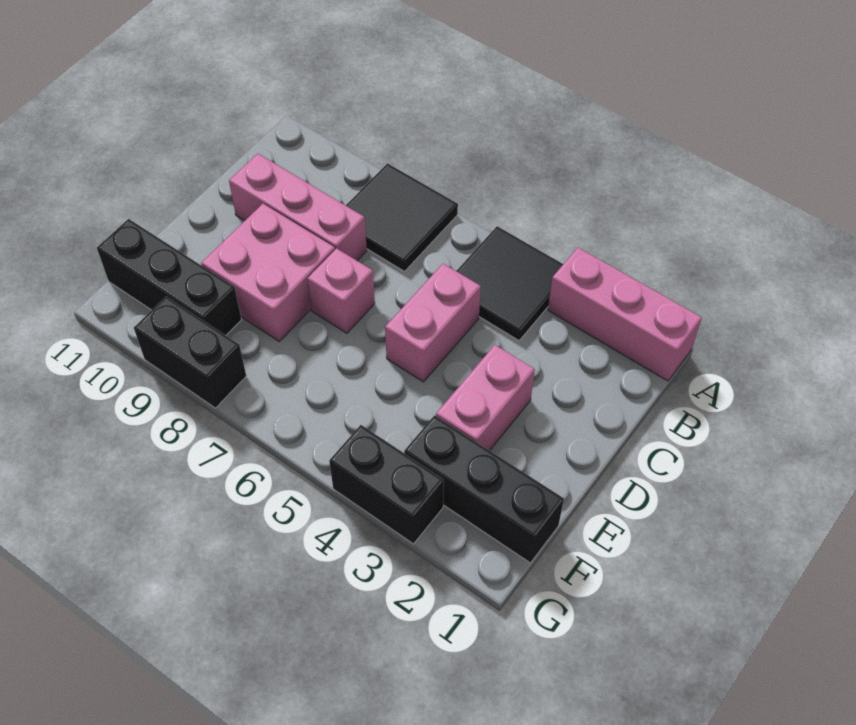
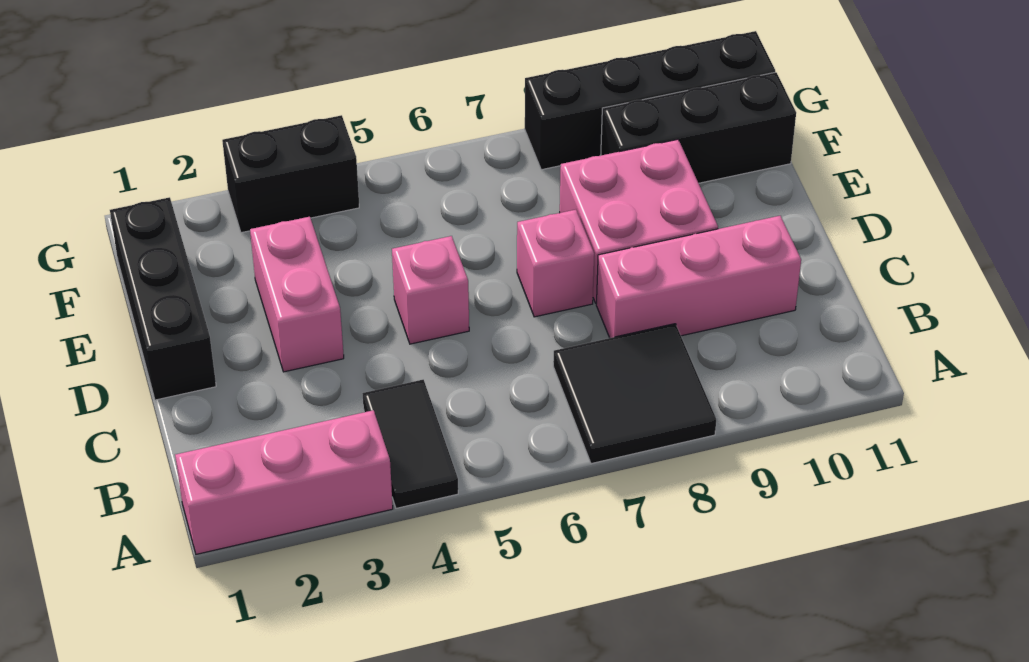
black 2x2 tile [457,226,563,341] -> black 1x2 tile [363,380,458,508]
pink 1x2 brick [385,264,481,382] -> pink 1x1 brick [392,236,469,344]
black 1x3 brick [404,415,564,563] -> black 1x3 brick turned to [110,197,216,400]
black 1x2 brick [134,296,246,408] -> black 1x4 brick [525,31,775,170]

